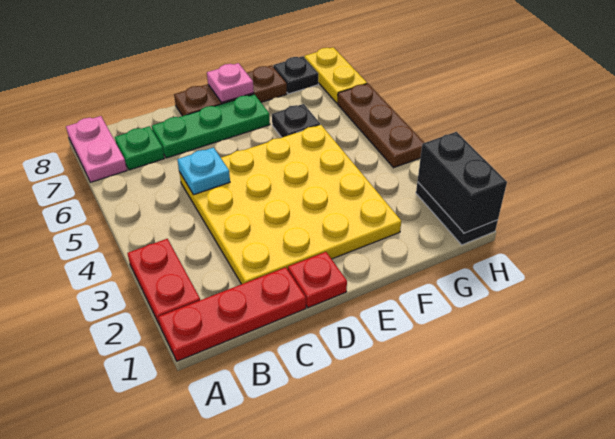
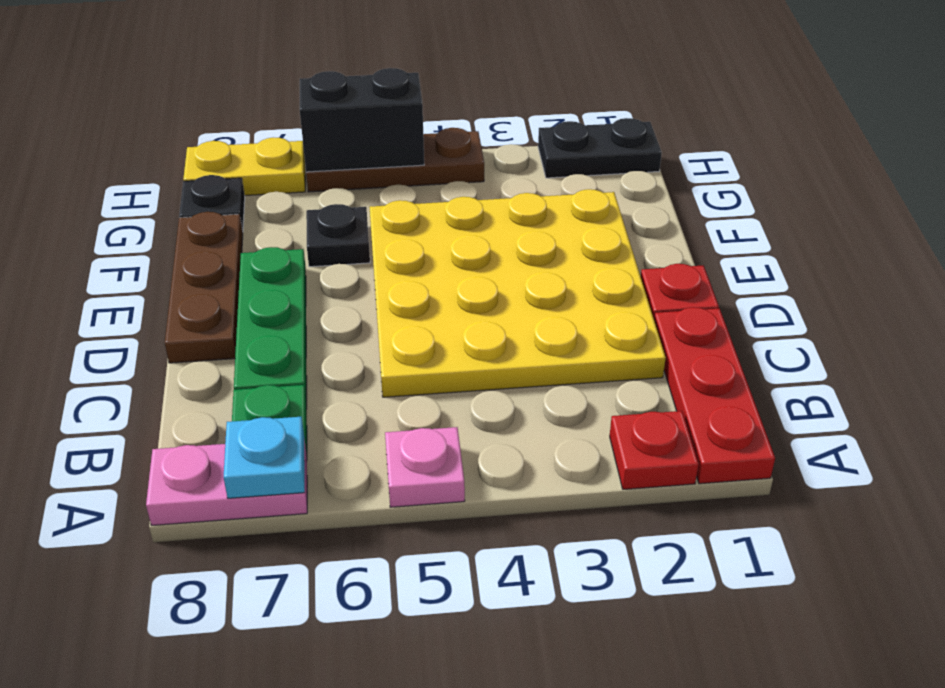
red 1x2 plate [127,239,200,325] -> red 1x1 plate [610,411,699,489]
cyan 1x1 plate [177,148,230,195] -> cyan 1x1 plate moved to [224,417,305,498]
pink 1x1 plate [207,63,254,103] -> pink 1x1 plate moved to [385,427,465,507]
black 1x2 brick [418,132,507,233] -> black 1x2 brick moved to [300,68,424,172]

